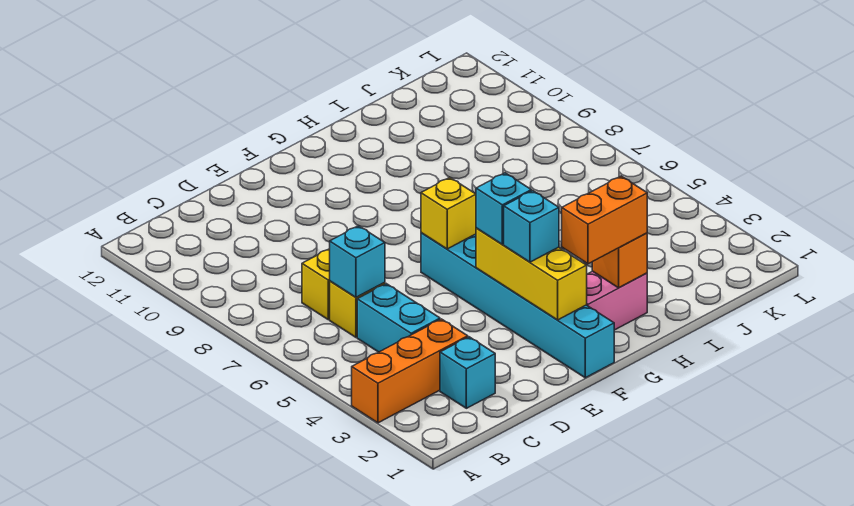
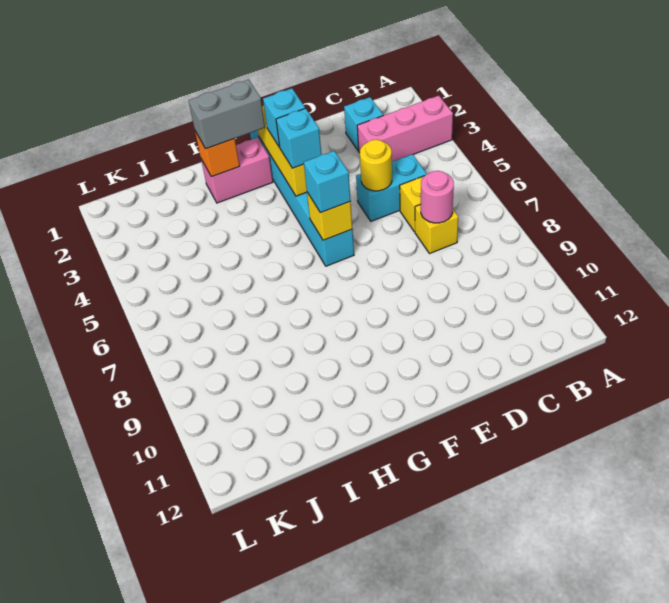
orange 1x3 brick [352,319,468,423] -> pink 1x3 brick [357,96,453,162]
cyan 1x2 brick [357,284,440,352] -> cyan 1x2 brick turned to [356,154,427,221]
cyan 1x1 brick [330,226,385,297] -> cyan 1x1 brick moved to [304,151,351,213]
none -> pink 1x1 round brick [421,171,454,223]
none -> yellow 1x1 round brick [360,140,392,191]
orange 1x2 brick [562,176,647,264] -> grey 1x2 brick [188,79,265,149]

